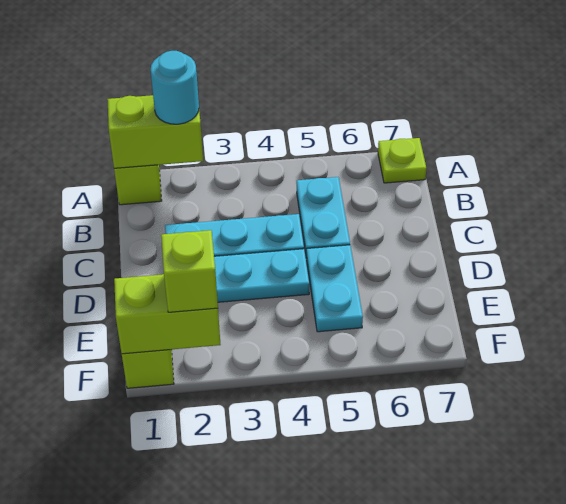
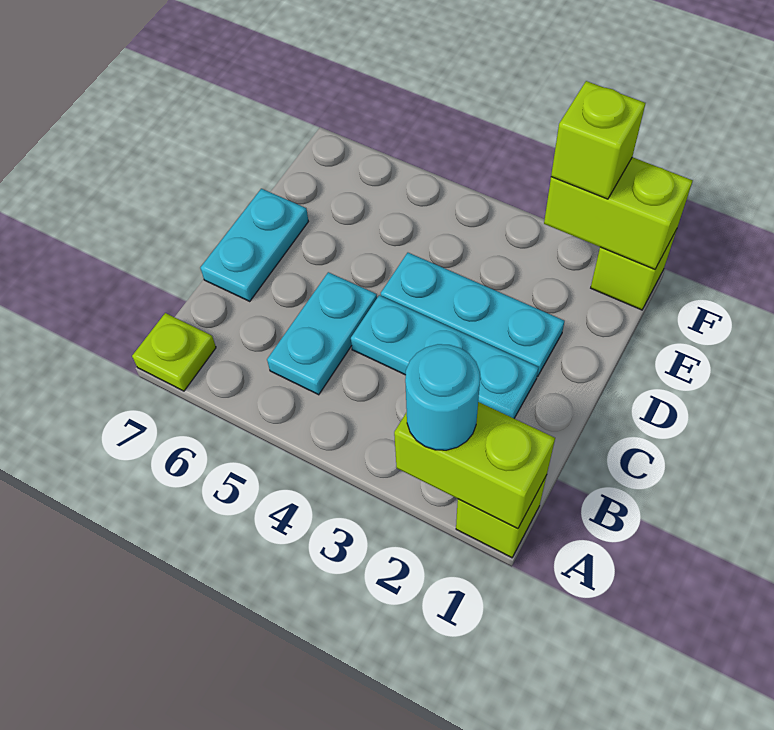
cyan 1x2 plate [307,245,363,332] -> cyan 1x2 plate moved to [201,189,308,301]

